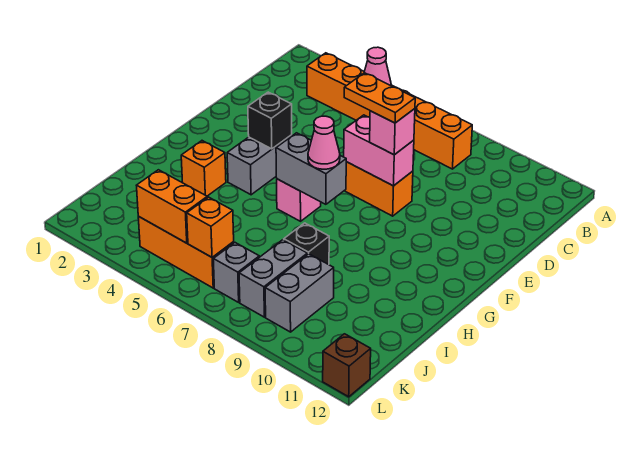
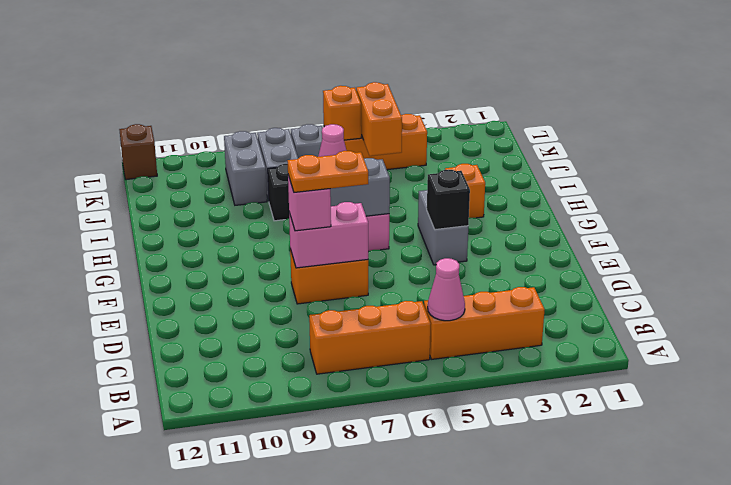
orange 1x2 brick [136,170,207,243] -> orange 1x2 brick turned to [356,82,402,156]

